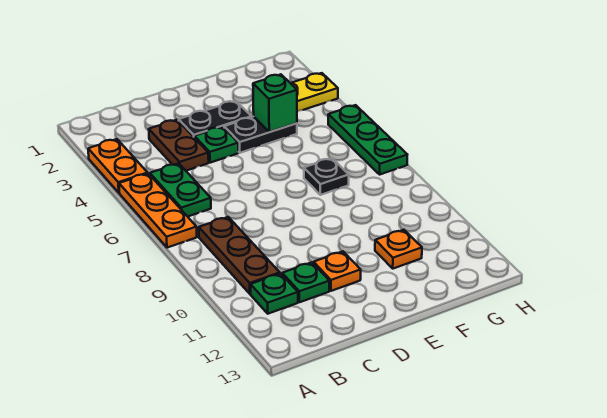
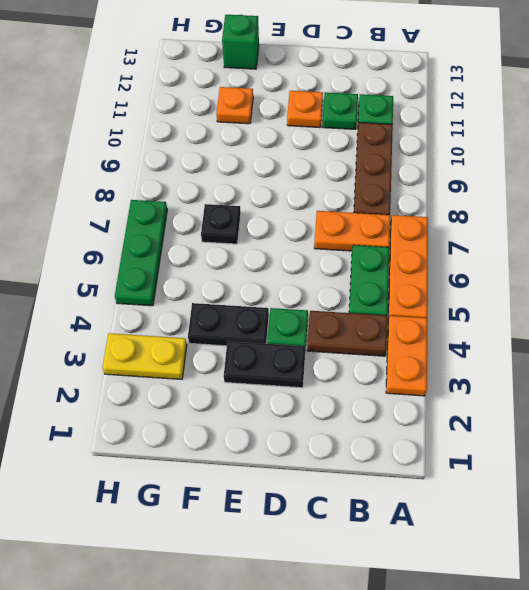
none -> orange 1x2 plate [314,211,390,251]
brown 1x2 plate [149,120,209,171] -> brown 1x2 plate turned to [307,311,387,356]
green 1x1 brick [253,74,297,132] -> green 1x1 brick moved to [222,15,259,69]

